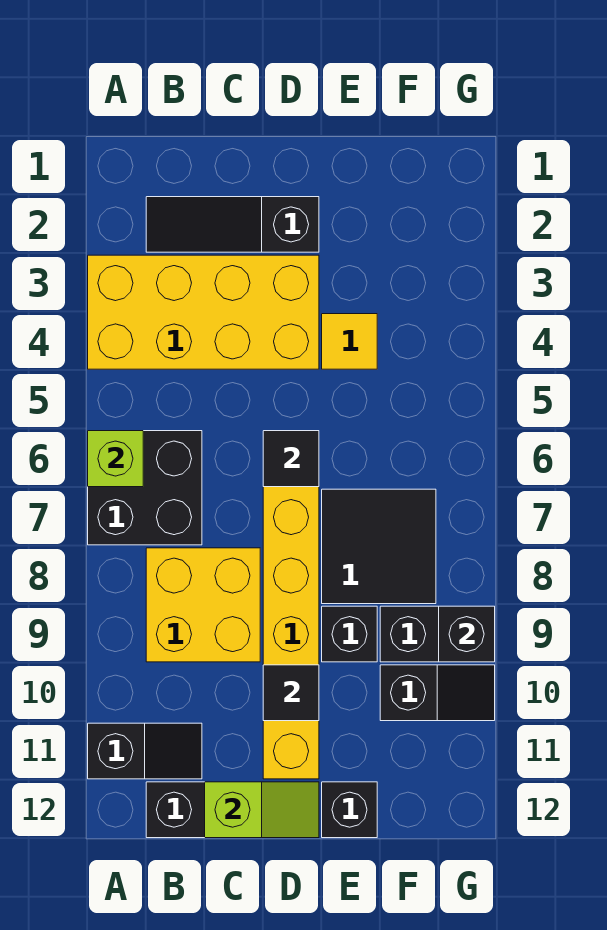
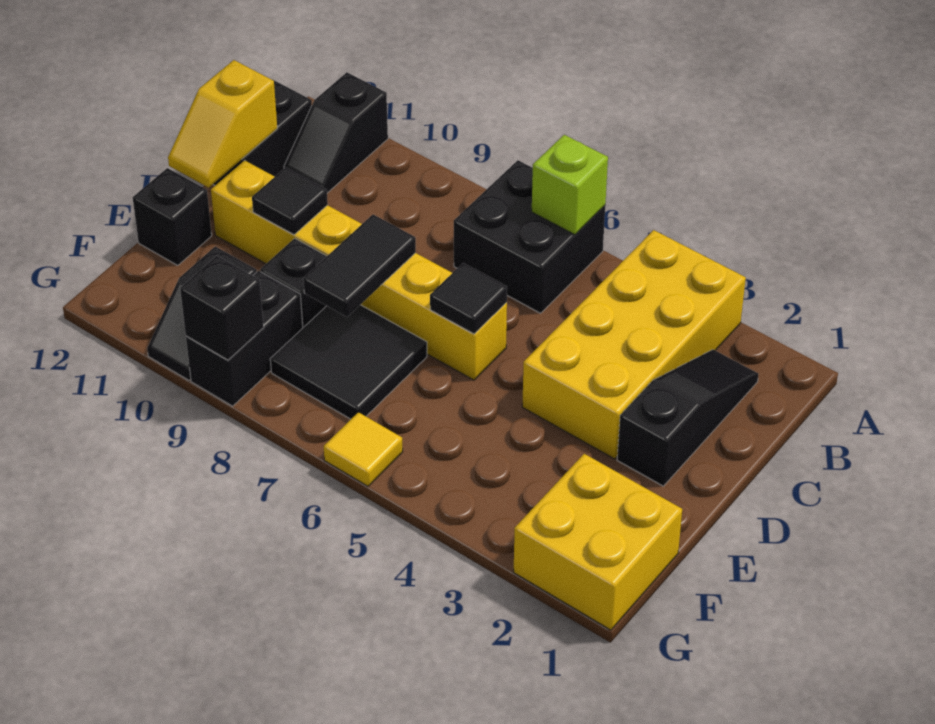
yellow 2x2 brick [146,548,260,662] -> yellow 2x2 brick moved to [514,454,682,630]
lime 1x2 slope [205,782,319,838] -> yellow 1x2 slope [168,60,277,188]
none -> black 1x2 tile [303,215,416,317]
yellow 1x1 tile [322,314,377,369] -> yellow 1x1 tile moved to [324,412,403,486]

